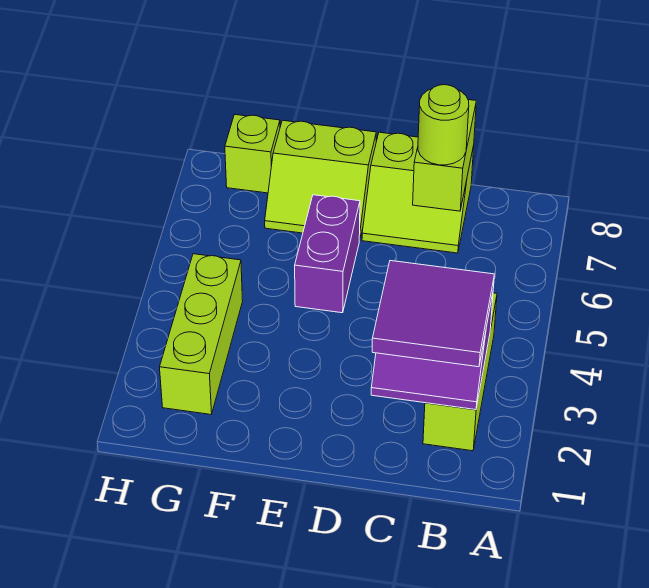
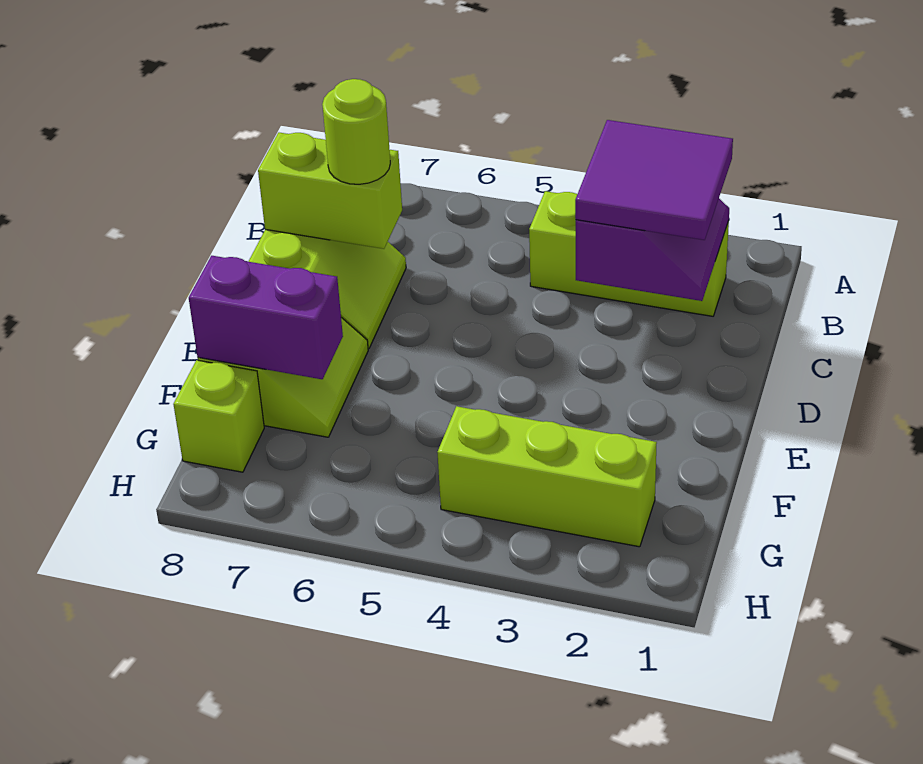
purple 1x2 brick [295,195,360,313] -> purple 1x2 brick moved to [189,256,343,379]

